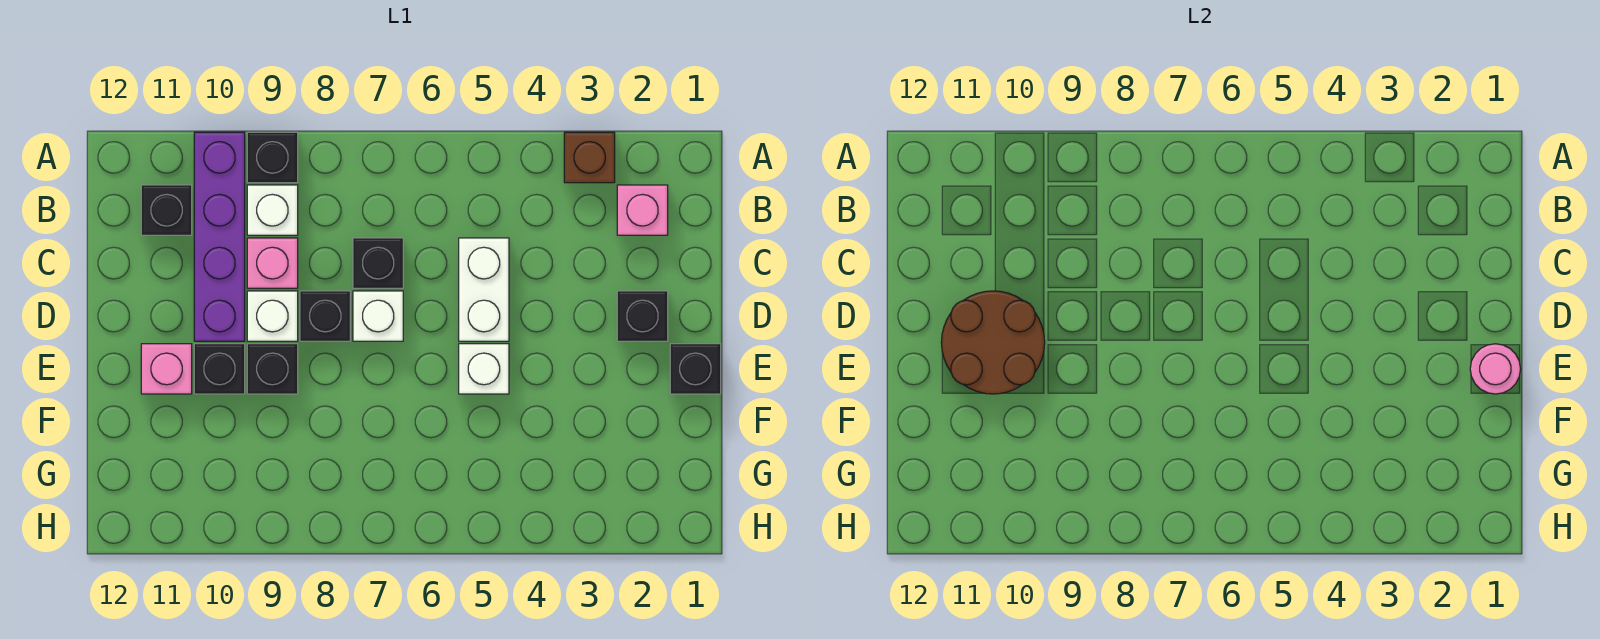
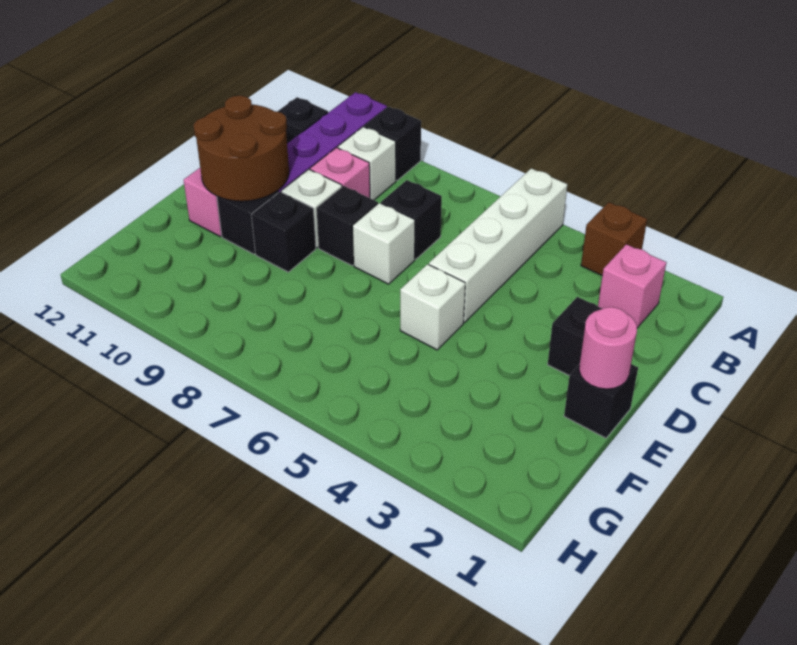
white 1x2 brick [459,238,509,341] -> white 1x4 brick [429,168,568,323]

